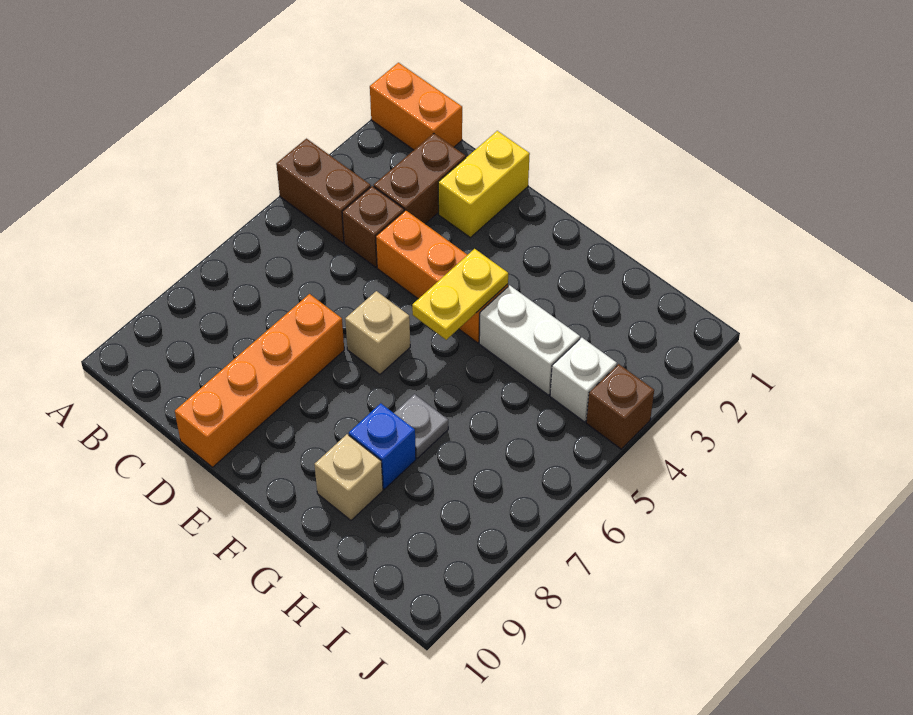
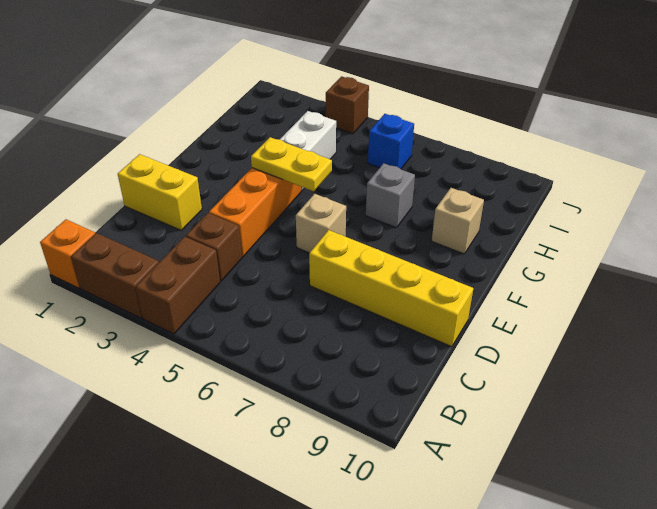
orange 1x2 brick [370,63,462,150] -> orange 1x1 brick [40,219,95,288]
brown 1x2 brick [374,133,466,224] -> brown 1x2 brick moved to [71,233,159,318]
orange 1x4 brick [175,294,344,467] -> yellow 1x4 brick [309,230,473,347]
grey 1x1 plate [394,394,448,458] -> grey 1x1 brick [366,163,415,228]
blue 1x1 brick [349,403,416,489] -> blue 1x1 brick moved to [368,114,414,169]
white 1x1 brick [550,338,617,422] -> none

